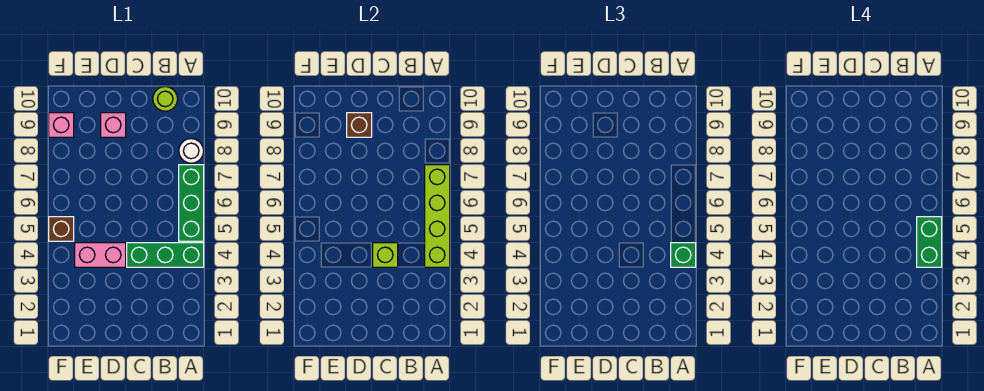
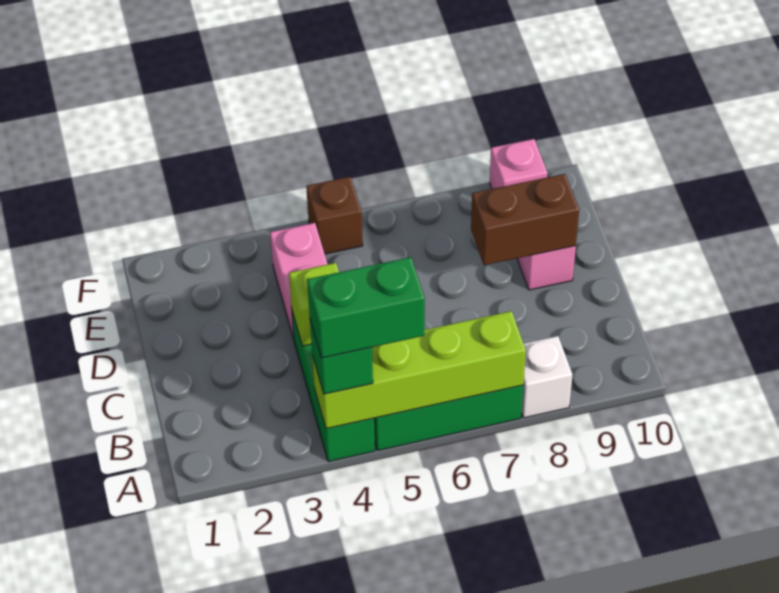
white 1x1 round brick [179,139,204,163] -> white 1x1 brick [521,336,572,418]
lime 1x1 round brick [153,87,178,111] -> none
brown 1x1 brick [347,113,372,137] -> brown 1x2 brick [471,174,579,265]

